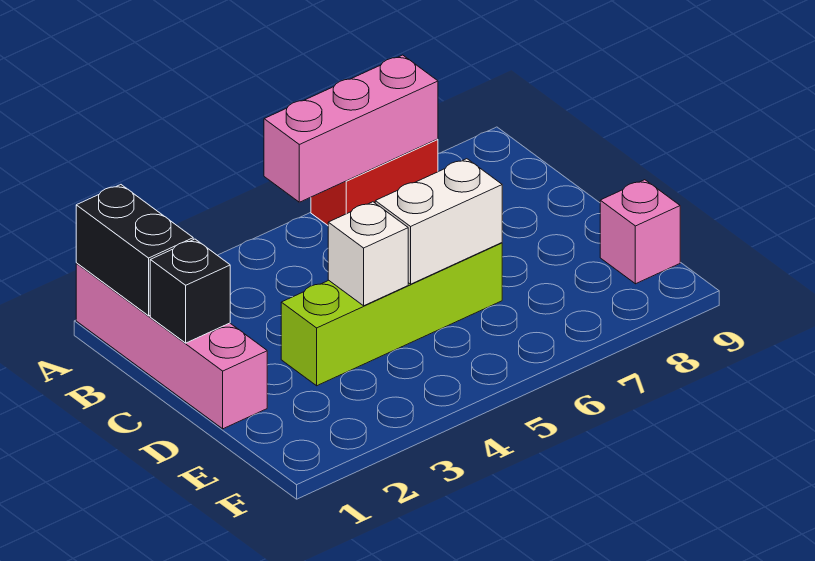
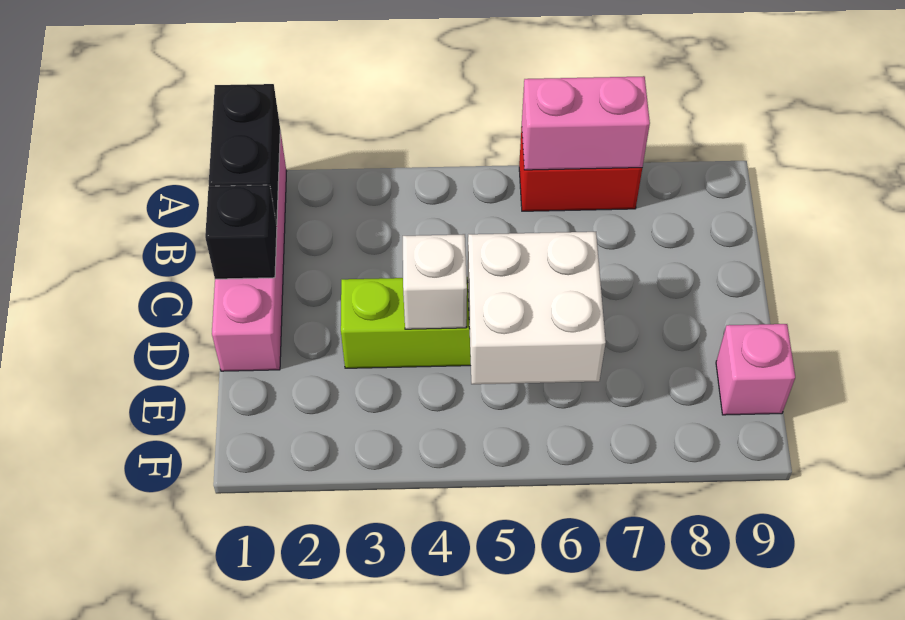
pink 1x3 brick [264,55,438,202] -> pink 1x2 brick [522,76,650,170]
white 1x2 brick [375,159,502,284] -> white 2x2 brick [468,232,606,384]

